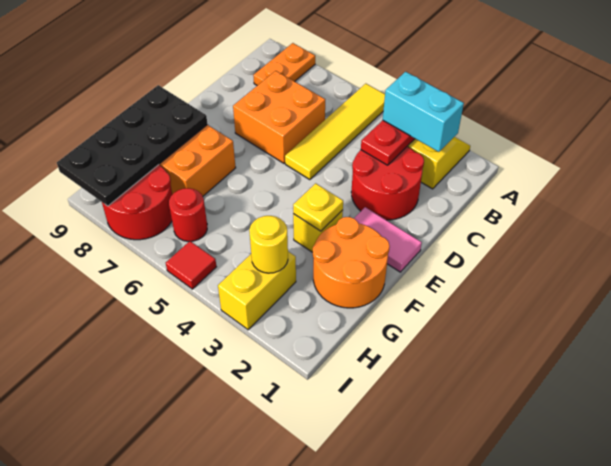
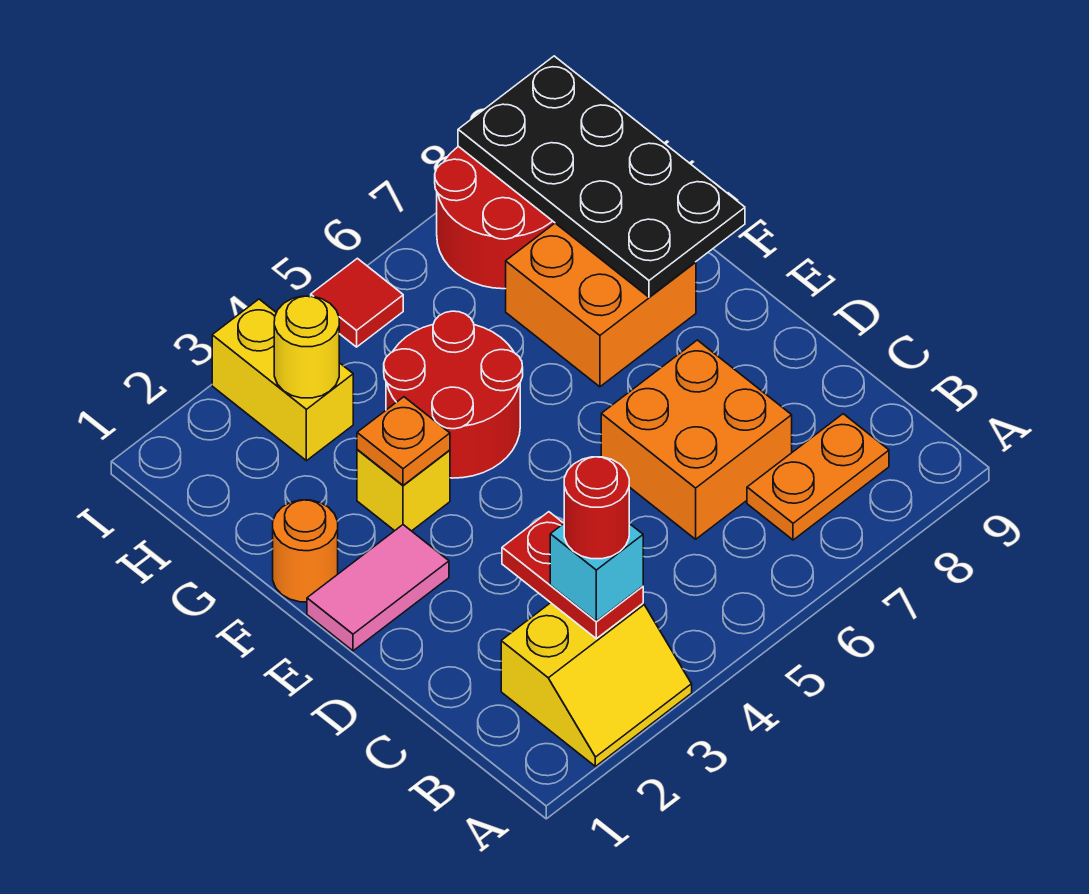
yellow 1x4 tile [285,84,385,180] -> none
orange 1x2 plate [253,43,315,86] -> orange 1x2 plate turned to [747,414,889,540]
cyan 1x2 brick [383,72,464,152] -> cyan 1x1 brick [550,524,643,621]
red 2x2 round brick [351,147,424,220] -> red 2x2 round brick moved to [384,311,523,478]
orange 2x2 round brick [313,217,390,308] -> orange 1x1 round brick [273,500,338,602]
yellow 1x1 plate [293,183,343,231] -> orange 1x1 plate [357,397,450,485]
red 1x1 round brick [169,188,207,242] -> red 1x1 round brick moved to [564,457,629,559]

